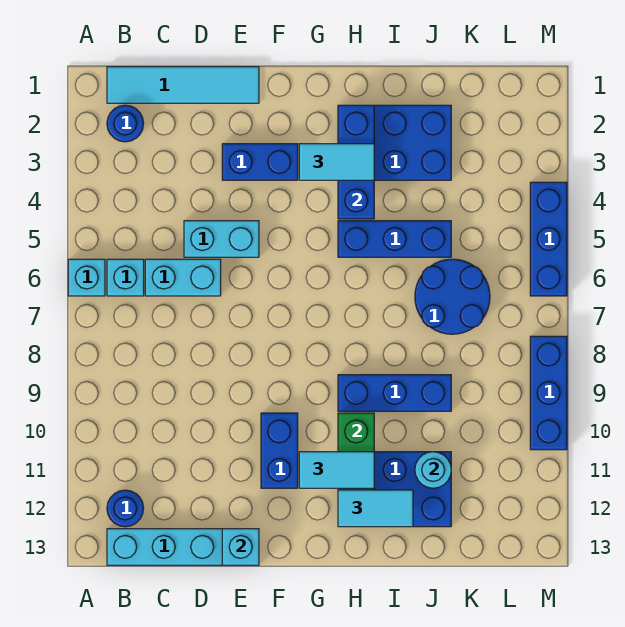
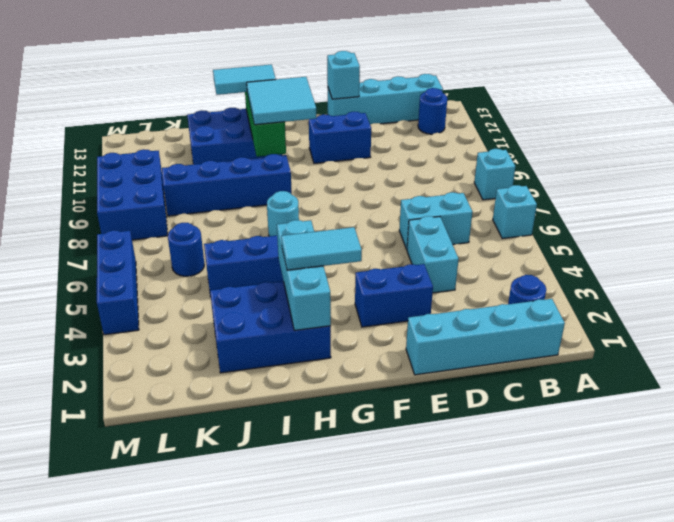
cyan 1x4 tile [107,67,259,103] -> cyan 1x4 brick [406,299,565,375]
cyan 1x1 brick [107,259,144,296] -> cyan 1x1 brick moved to [474,149,516,200]
cyan 1x2 brick [184,221,259,257] -> cyan 1x2 brick turned to [407,216,459,293]
blue 1x2 brick [261,413,298,488] -> blue 1x2 brick turned to [309,112,371,164]
cyan 1x2 tile [299,452,374,488] -> cyan 2x2 tile [247,77,316,125]
blue 1x3 brick [338,105,374,219] -> cyan 1x3 brick [277,220,331,330]
blue 1x3 brick [338,375,451,411] -> blue 1x4 brick [162,154,292,216]
blue 2x2 round brick [415,259,490,334] -> blue 1x1 round brick [168,223,204,276]
cyan 1x1 round brick [415,452,451,488] -> cyan 1x1 round brick moved to [267,191,299,236]
blue 1x3 brick [530,336,567,450] -> blue 2x3 brick [97,149,168,240]

